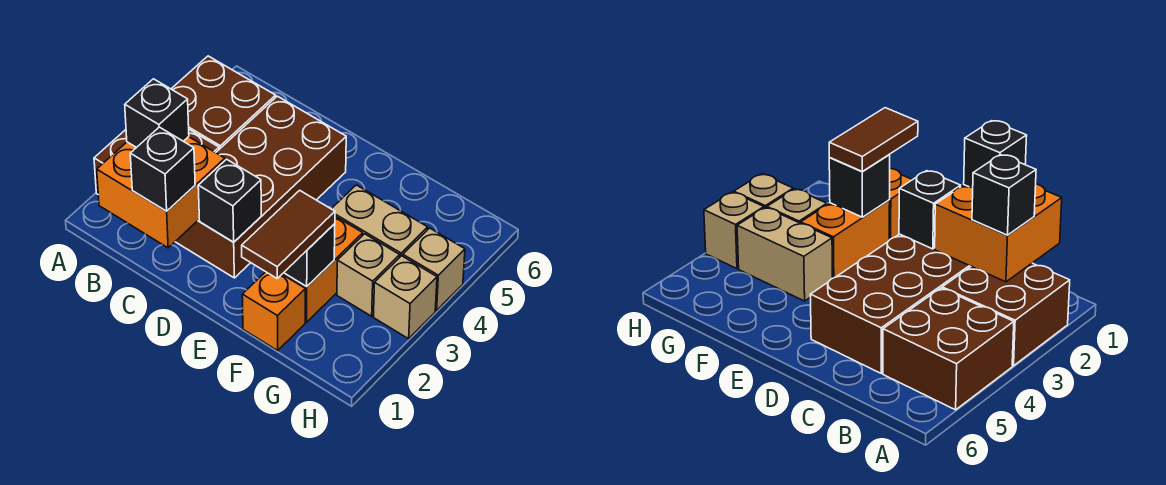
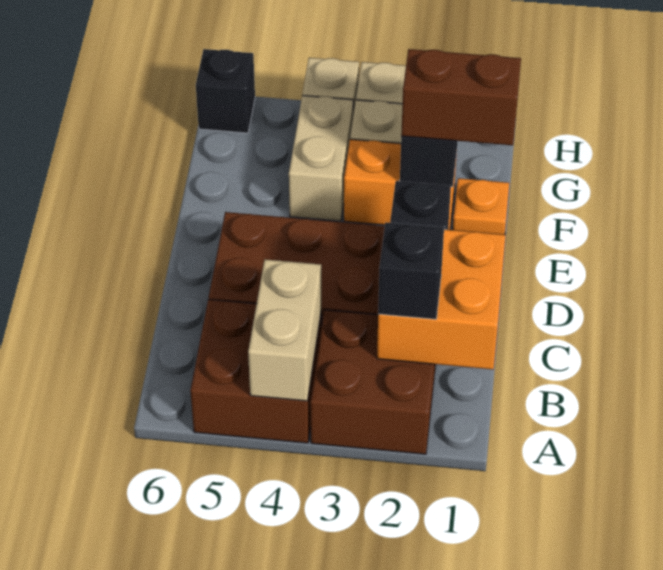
none -> tan 1x2 brick [248,259,321,401]
black 1x1 brick [130,127,195,211] -> black 1x1 brick moved to [196,49,255,133]
orange 1x1 brick [242,272,305,351] -> orange 1x1 plate [453,178,509,235]
brown 1x2 tile [242,190,335,278] -> brown 1x2 brick [401,49,521,145]

